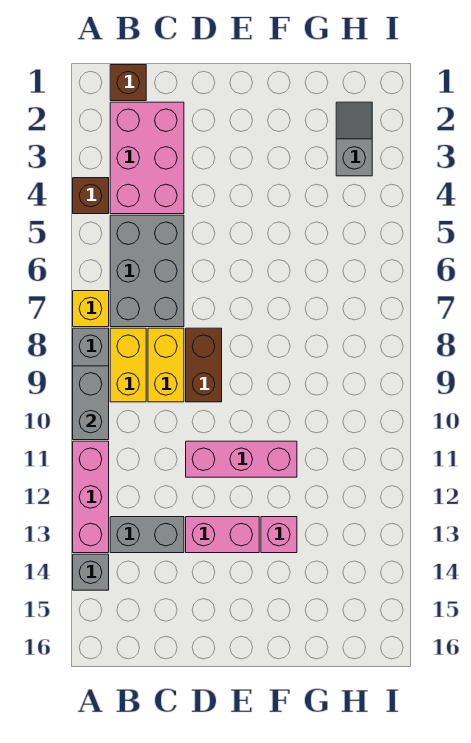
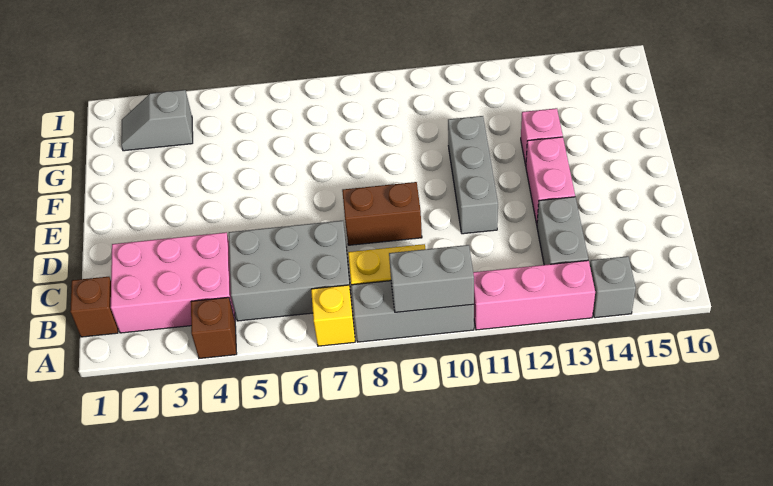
yellow 1x2 brick [148,328,184,402] -> none
pink 1x3 brick [186,441,297,477] -> grey 1x3 brick [448,116,498,234]

